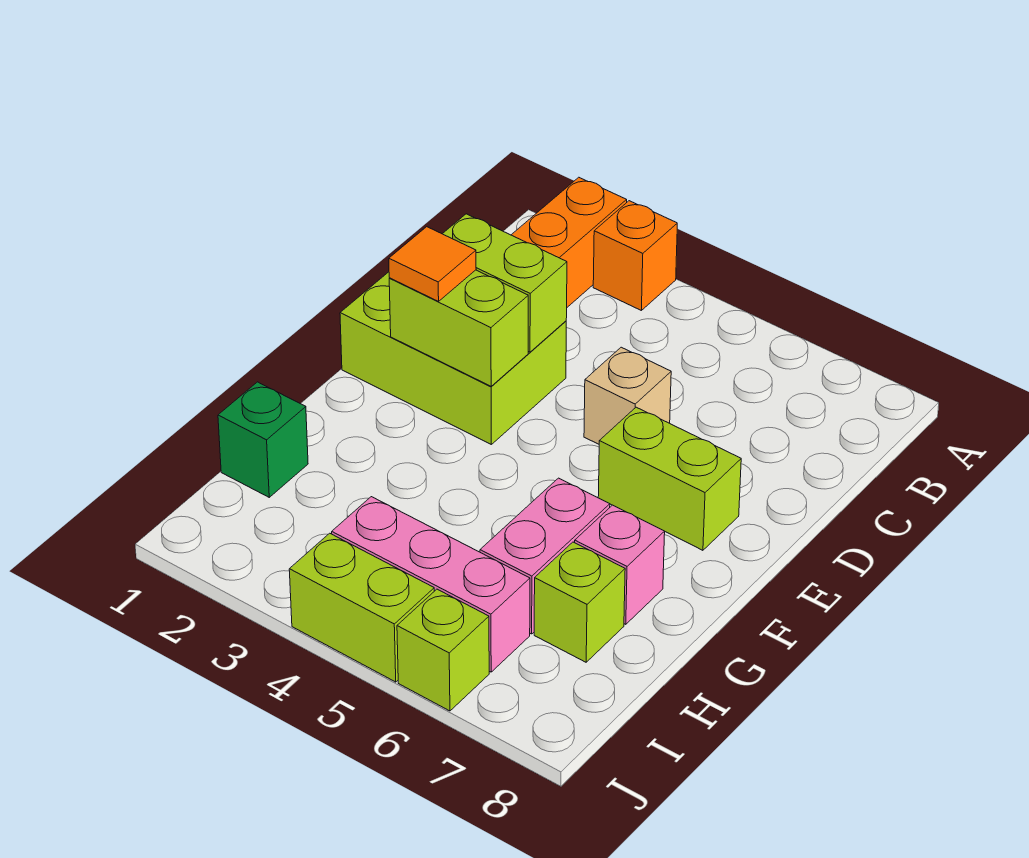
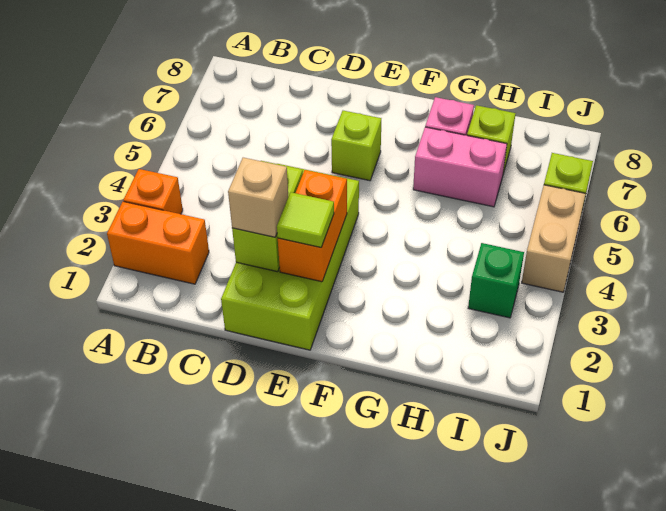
lime 2x3 brick [340,272,566,444] -> lime 2x4 brick [221,164,359,350]
tan 1x1 brick [584,347,671,444] -> tan 1x1 brick moved to [228,158,288,237]
lime 1x2 brick [389,270,528,386] -> orange 1x2 brick [278,170,347,282]
orange 1x1 tile [389,227,476,301] -> lime 1x1 tile [277,192,334,247]
lime 1x2 brick [598,407,741,550] -> lime 1x1 brick [331,111,381,181]
green 1x1 brick [218,382,308,497] -> green 1x1 brick moved to [468,243,524,318]
pink 1x3 brick [332,497,530,672] -> none
lime 1x2 brick [289,533,434,682] -> tan 1x2 brick [522,185,586,292]

